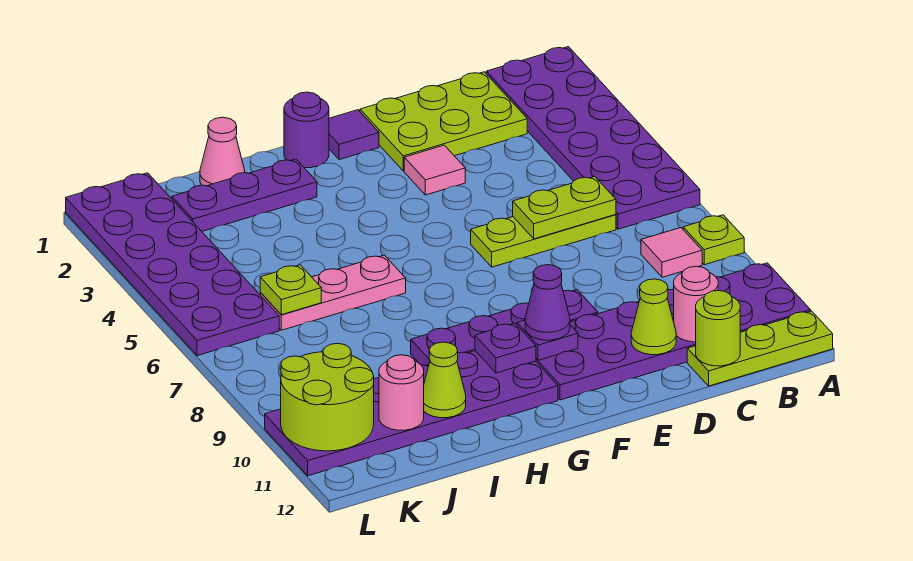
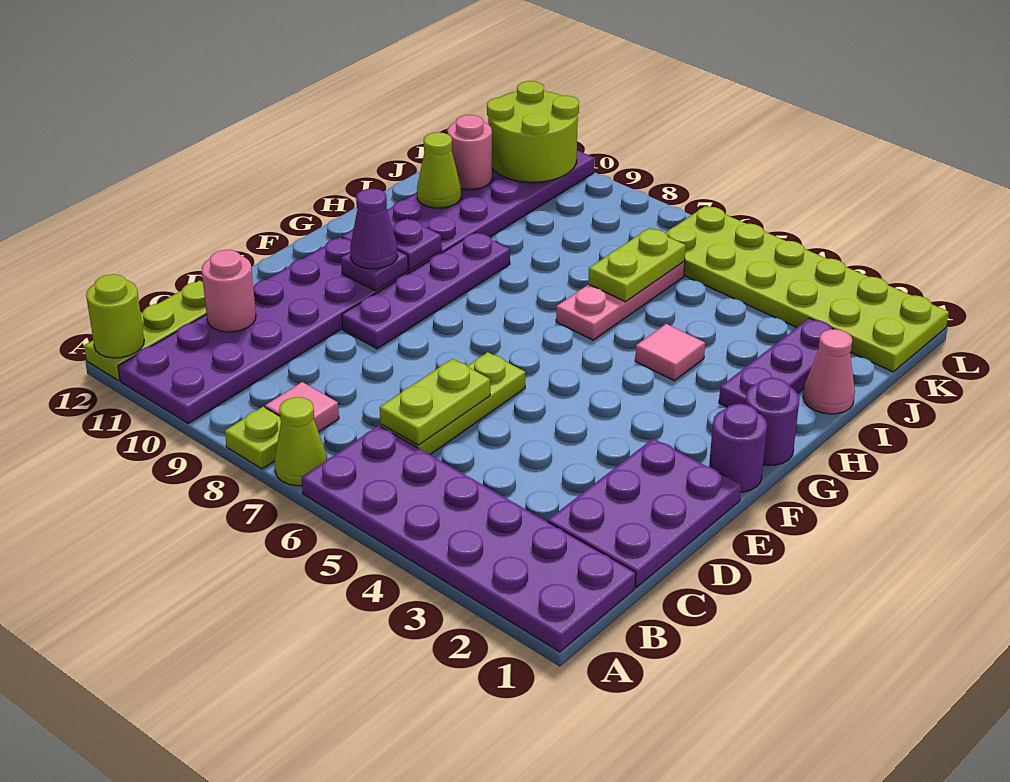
lime 2x3 plate [360,72,527,171] -> purple 2x3 plate [548,439,741,588]
lime 1x1 round brick [696,290,740,366] -> lime 1x1 round brick moved to [86,274,144,358]
lime 1x1 cone [631,279,676,355] -> lime 1x1 cone moved to [274,397,327,486]
pink 1x1 tile [404,145,465,195] -> pink 1x1 tile moved to [635,324,705,381]
purple 1x1 tile [329,110,379,160] -> purple 1x1 round brick [709,404,767,492]
lime 1x1 plate [260,265,321,315] -> lime 1x2 plate [588,228,686,302]
purple 2x6 plate [66,173,279,356] -> lime 2x6 plate [666,206,949,372]

